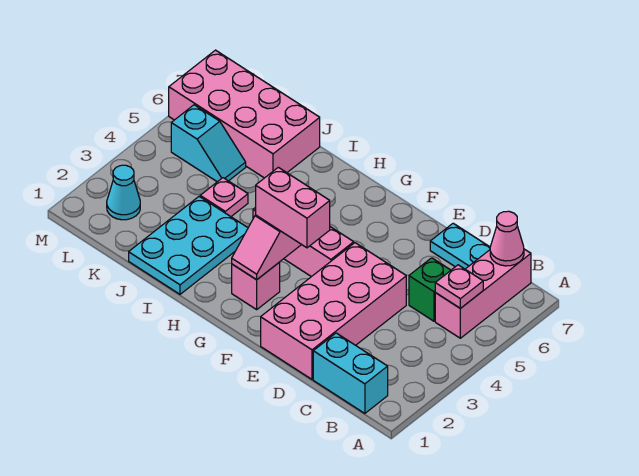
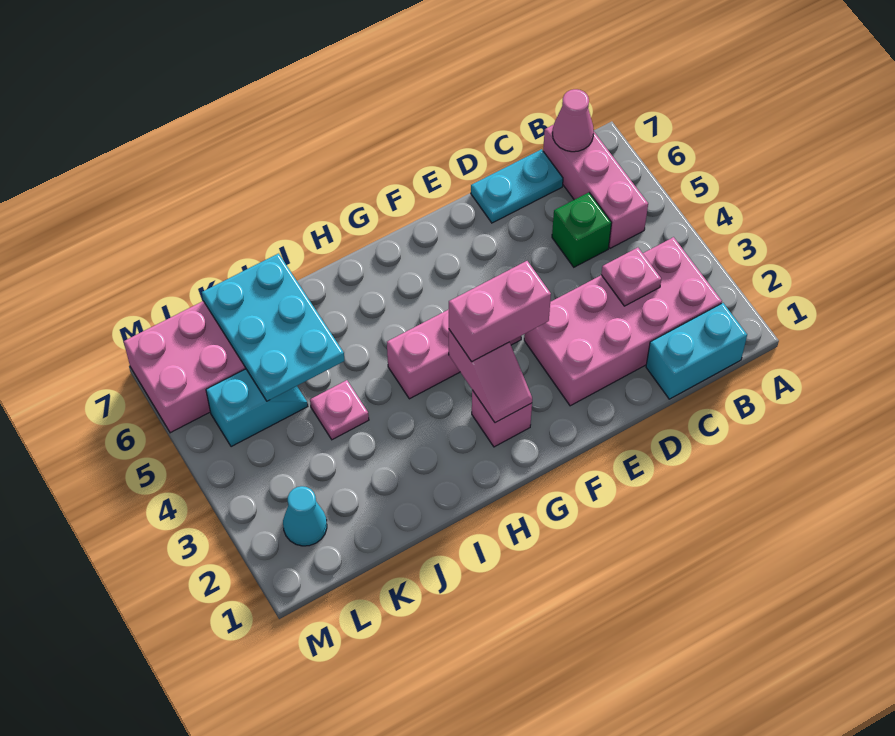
pink 1x1 plate [435,265,483,308] -> pink 1x1 plate moved to [601,248,661,306]
pink 2x4 brick [261,243,406,379] -> pink 2x4 brick turned to [524,237,722,406]
cyan 2x3 plate [129,197,248,294] -> cyan 2x3 plate moved to [202,254,345,401]

